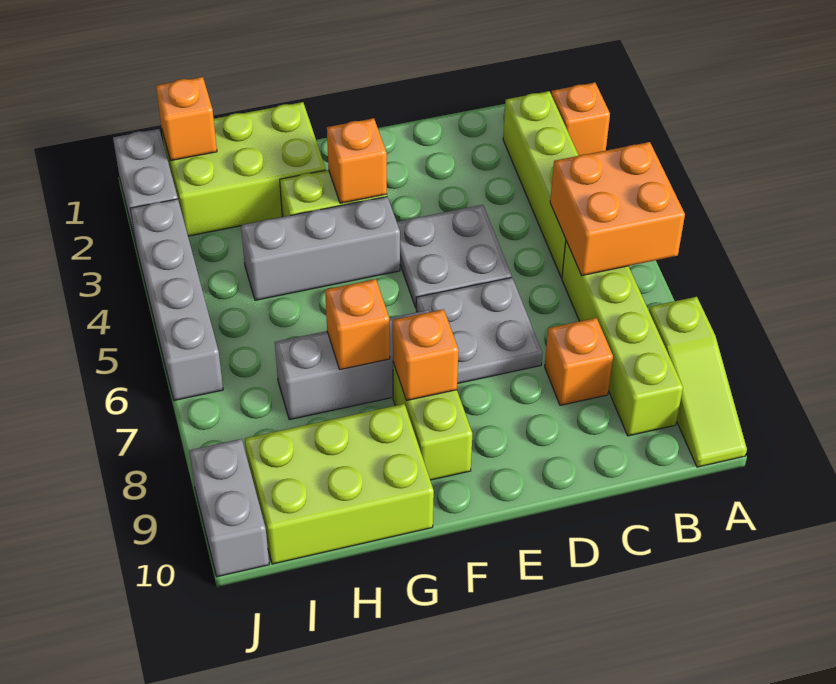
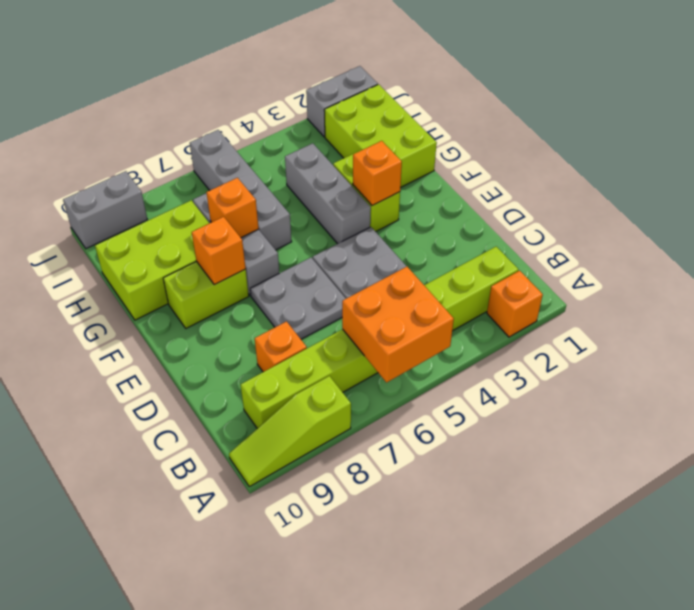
lime 2x3 brick [245,404,434,564] -> lime 2x3 brick turned to [95,200,209,320]
orange 1x1 brick [156,77,217,161] -> none
grey 1x4 brick [130,199,223,400] -> grey 1x4 brick turned to [190,130,292,250]

